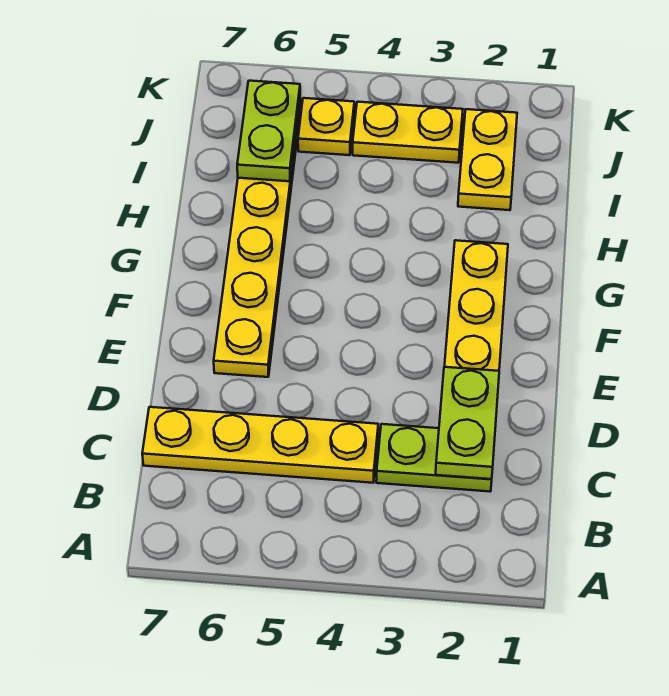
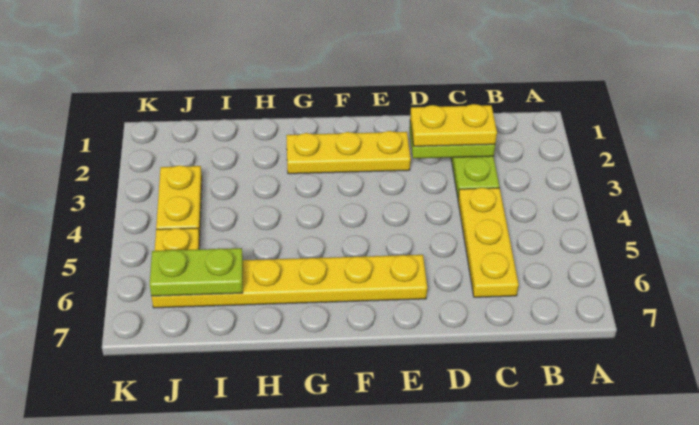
yellow 1x4 plate [142,407,378,483] -> yellow 1x3 plate [458,188,519,297]
yellow 1x2 plate [458,109,517,210] -> yellow 1x2 plate moved to [410,104,497,146]

